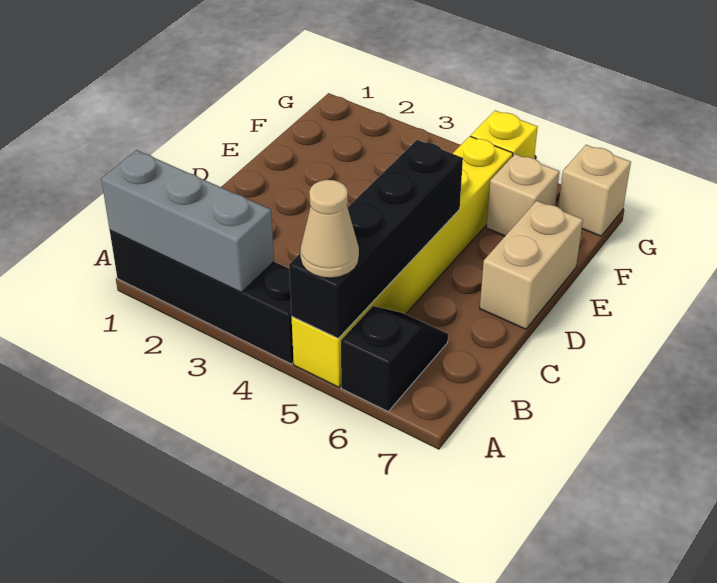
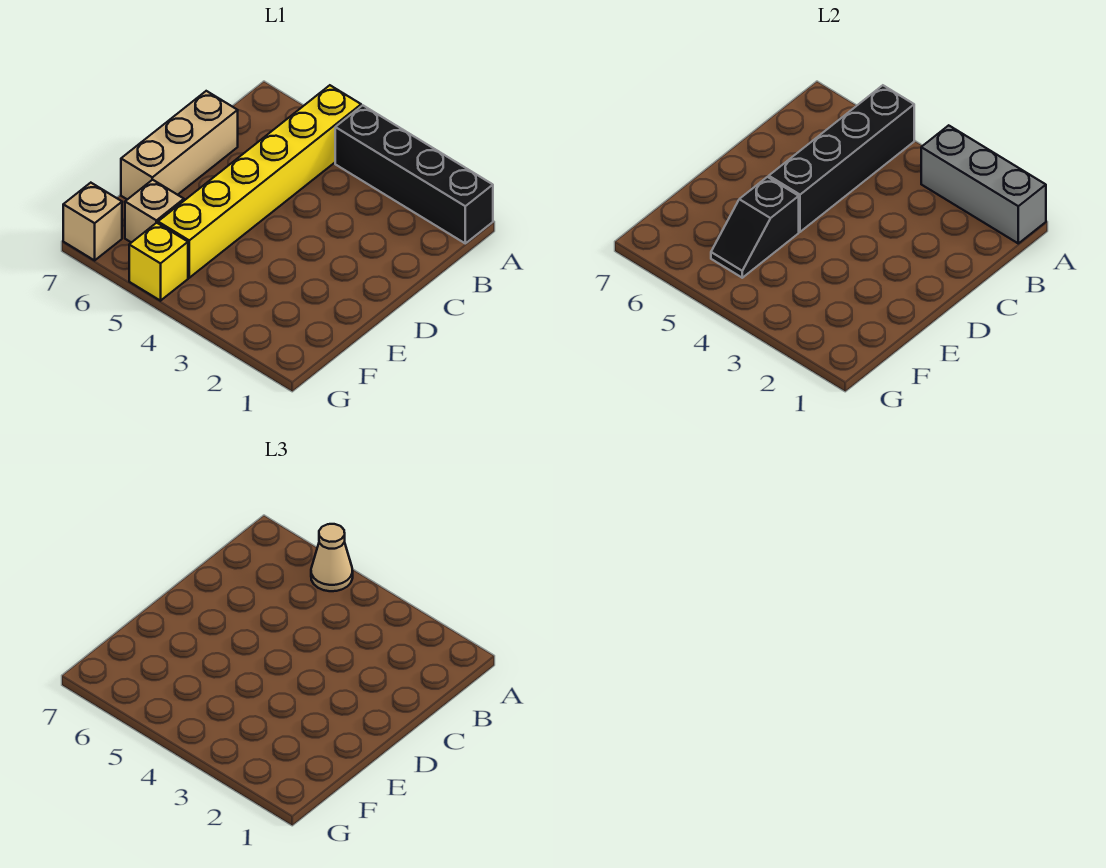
black 1x2 slope [341,306,448,411] -> black 1x2 slope moved to [711,177,799,278]
tan 1x2 brick [480,201,583,329] -> tan 1x3 brick [121,91,238,200]

